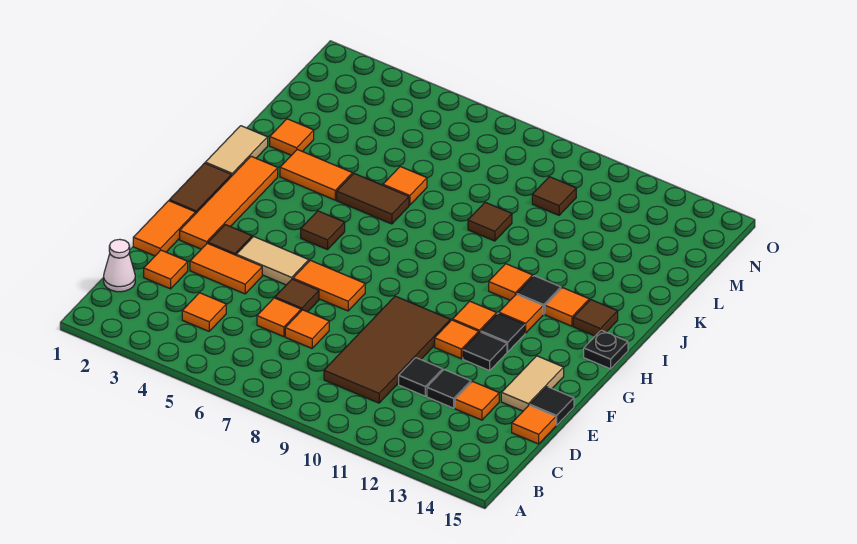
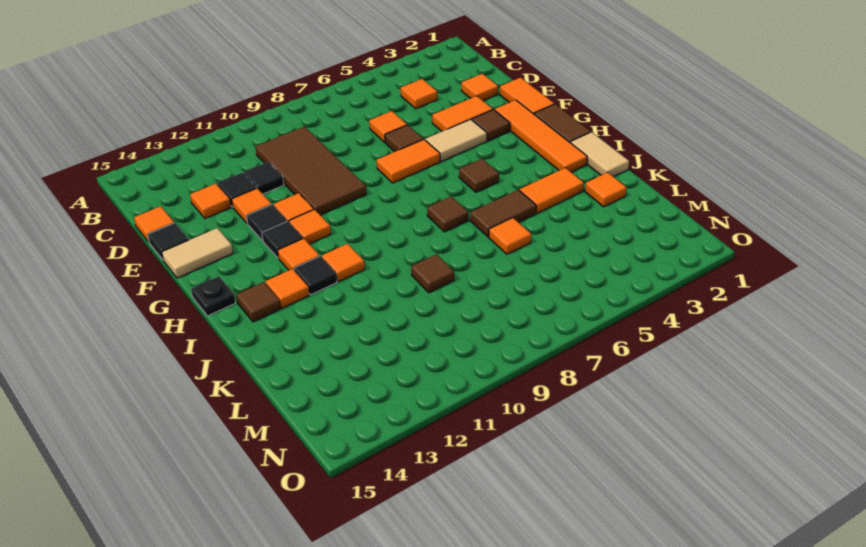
white 1x1 cone [104,239,135,292] -> none
orange 1x1 tile [285,310,329,348] -> orange 1x1 tile moved to [232,189,272,224]
tan 1x2 tile [501,356,564,411] -> tan 1x2 tile turned to [162,228,233,278]
brown 1x1 tile [532,177,576,215] -> brown 1x1 tile moved to [427,196,468,232]

